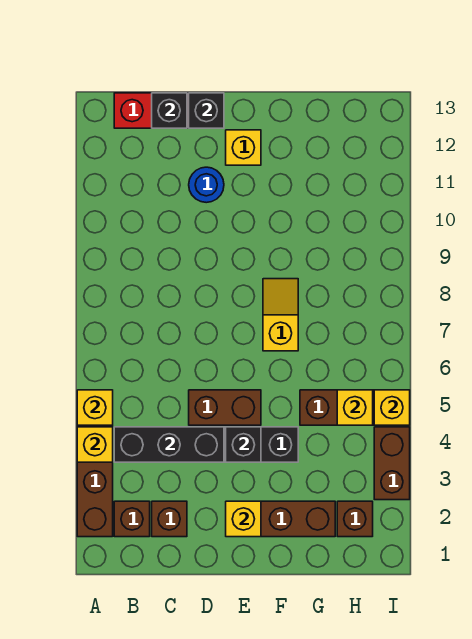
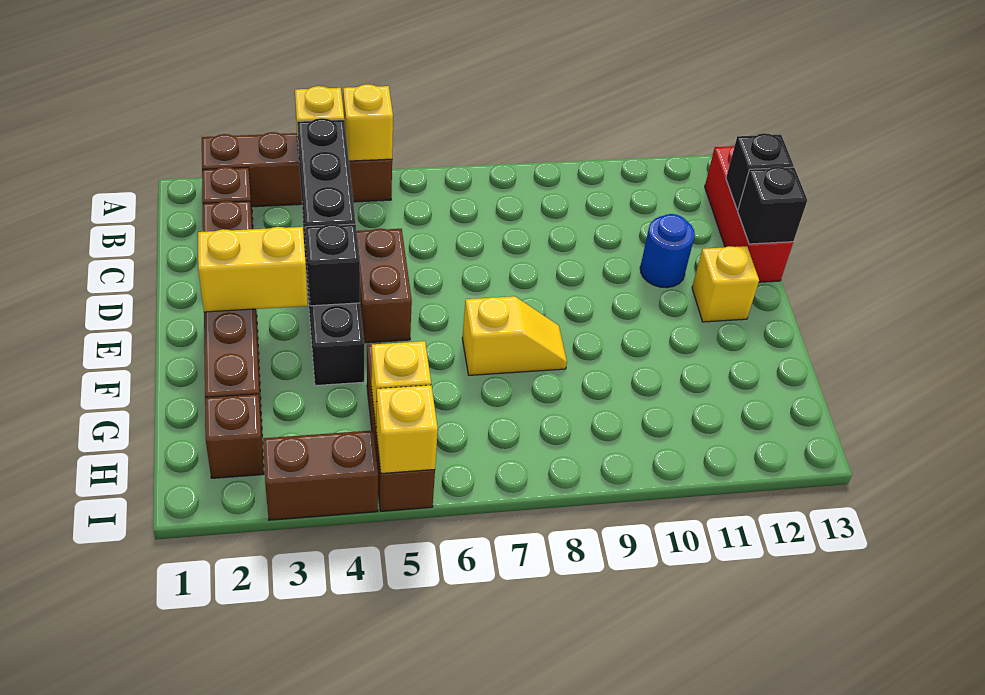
yellow 1x1 brick [226,501,261,537] -> yellow 1x2 brick [198,227,308,312]

